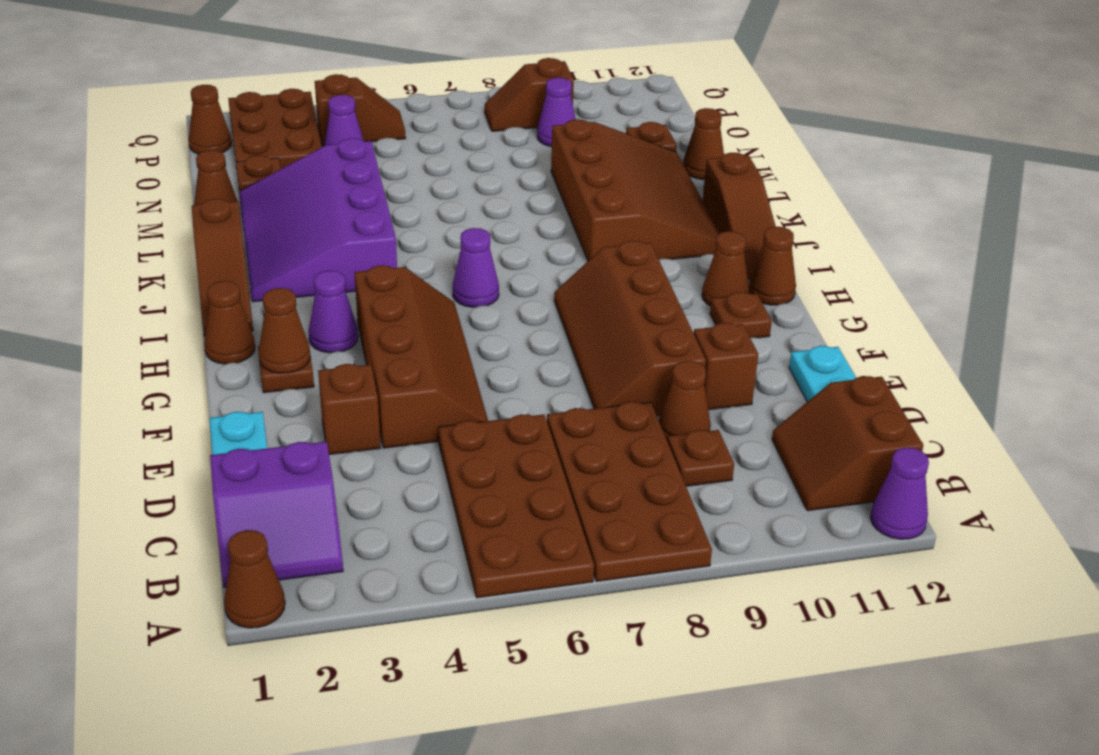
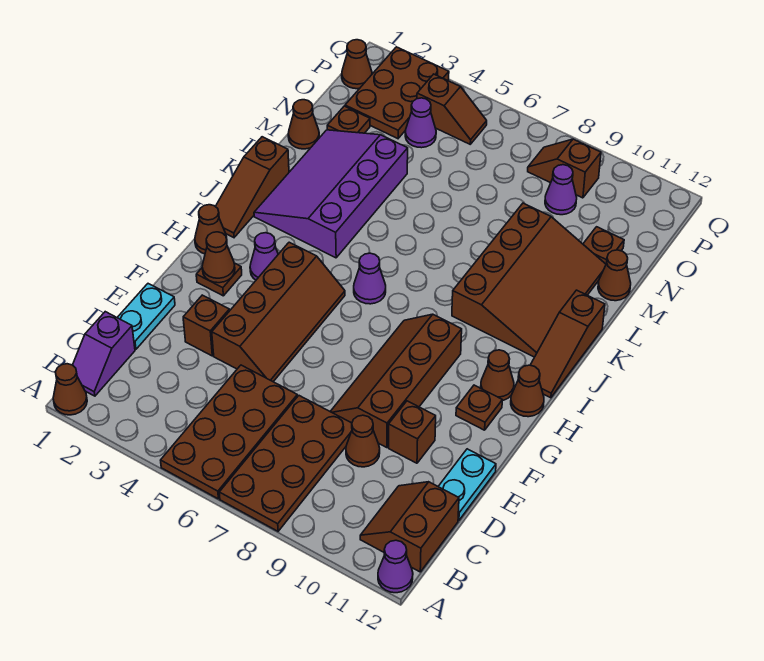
purple 2x2 slope [210,442,343,587] -> purple 1x2 slope [73,312,135,396]
brown 1x1 plate [667,430,734,486] -> none

